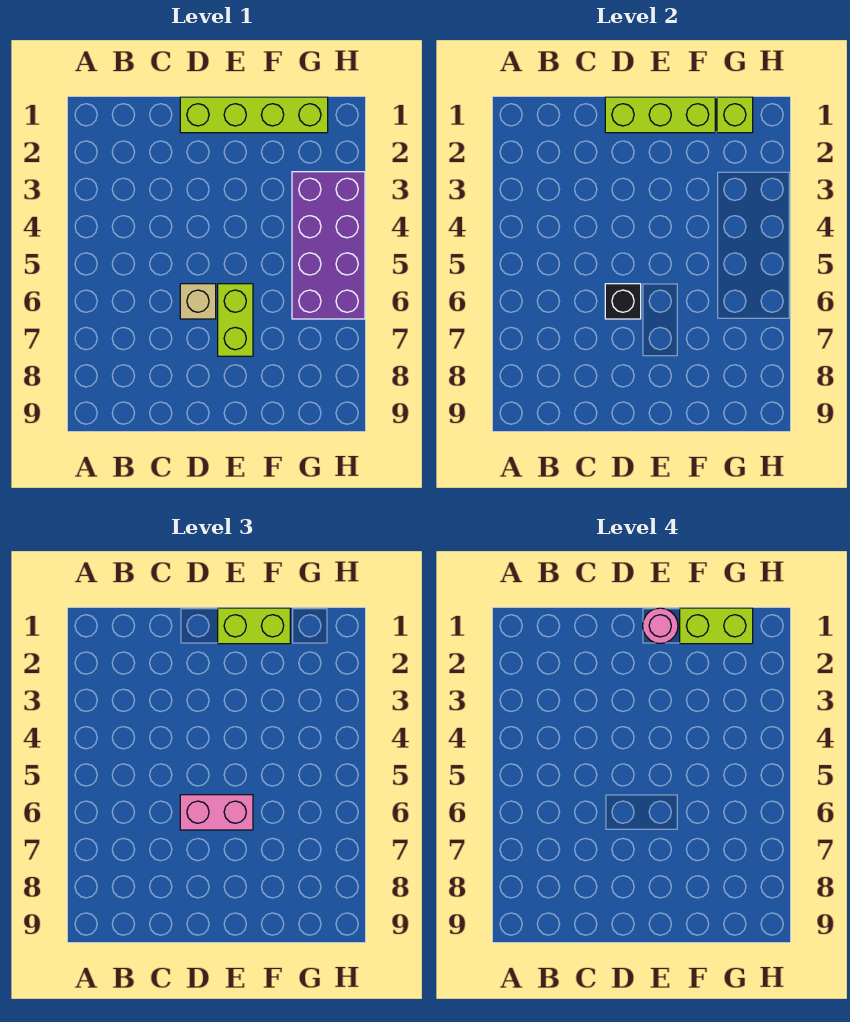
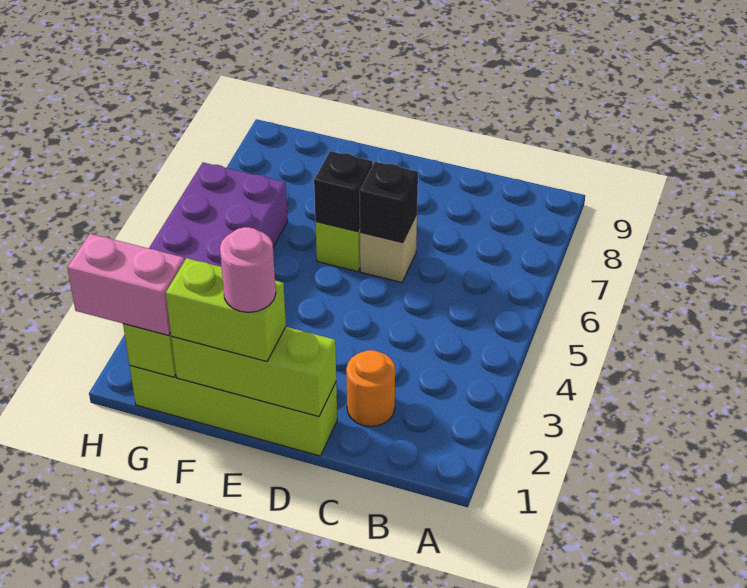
none -> orange 1x1 round brick [346,350,395,427]
pink 1x2 brick [180,795,253,830] -> pink 1x2 brick moved to [67,234,184,335]
none -> black 1x1 brick [314,151,373,232]
lime 1x2 brick [680,608,753,644] -> none

